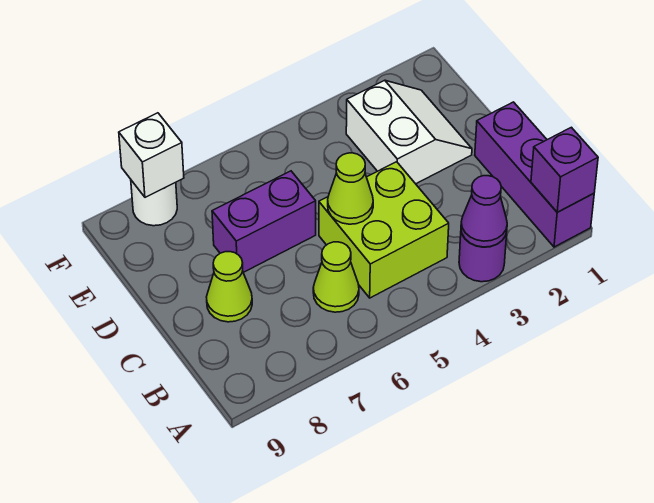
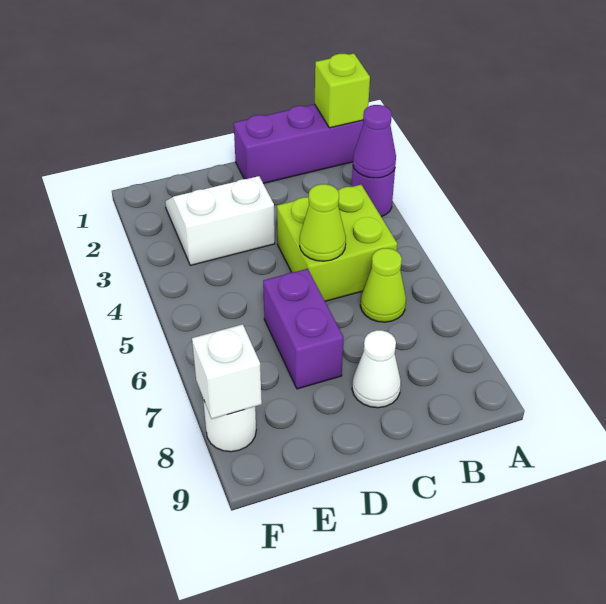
purple 1x1 brick [531,127,598,212] -> lime 1x1 brick [315,53,370,128]
lime 1x1 cone [207,252,252,322] -> white 1x1 cone [352,330,401,408]

